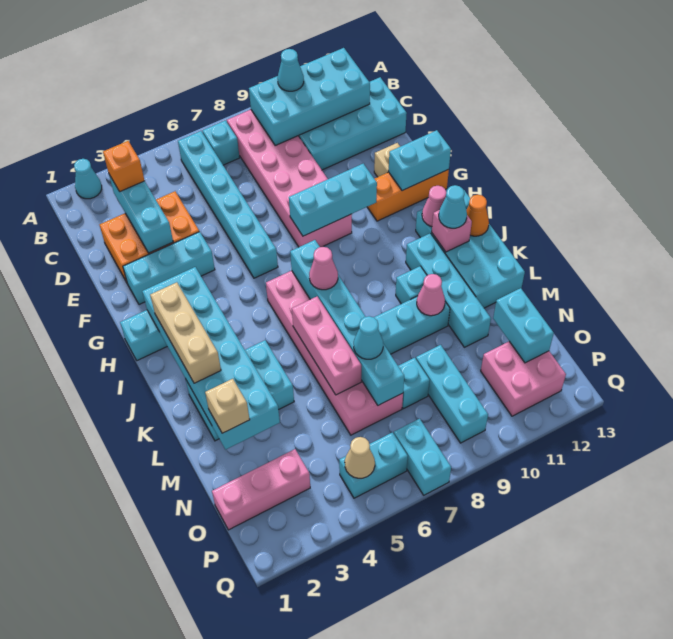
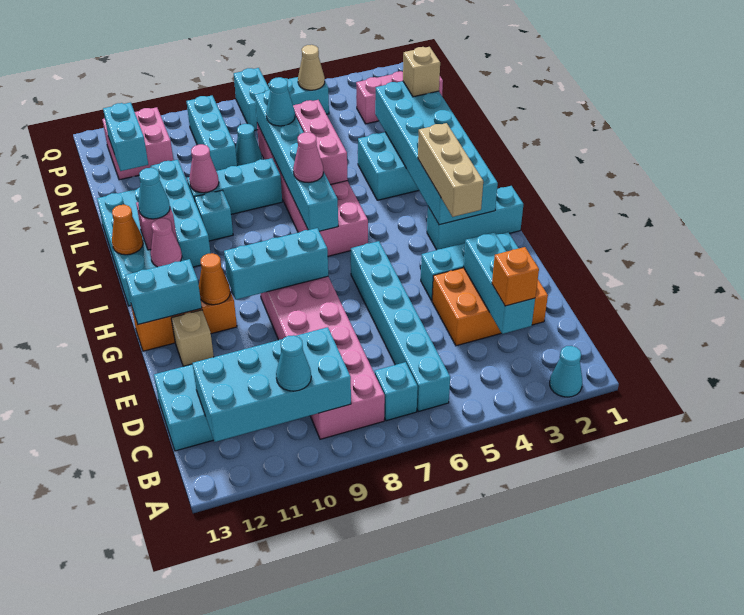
none -> orange 1x1 cone [199,253,230,305]
tan 1x3 brick [150,282,221,383] -> tan 1x3 brick moved to [418,123,483,217]
cyan 1x1 brick [398,358,430,409] -> cyan 1x1 cone [236,124,262,166]

